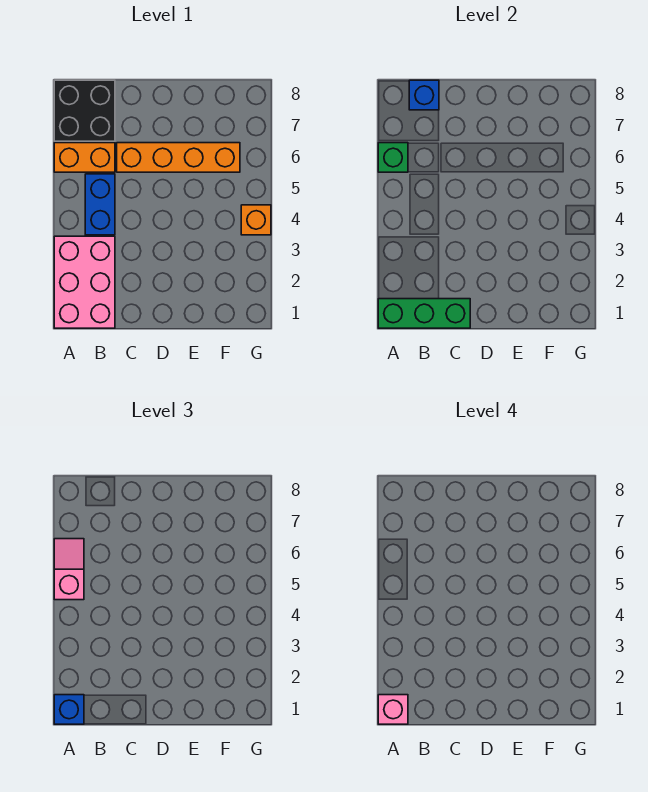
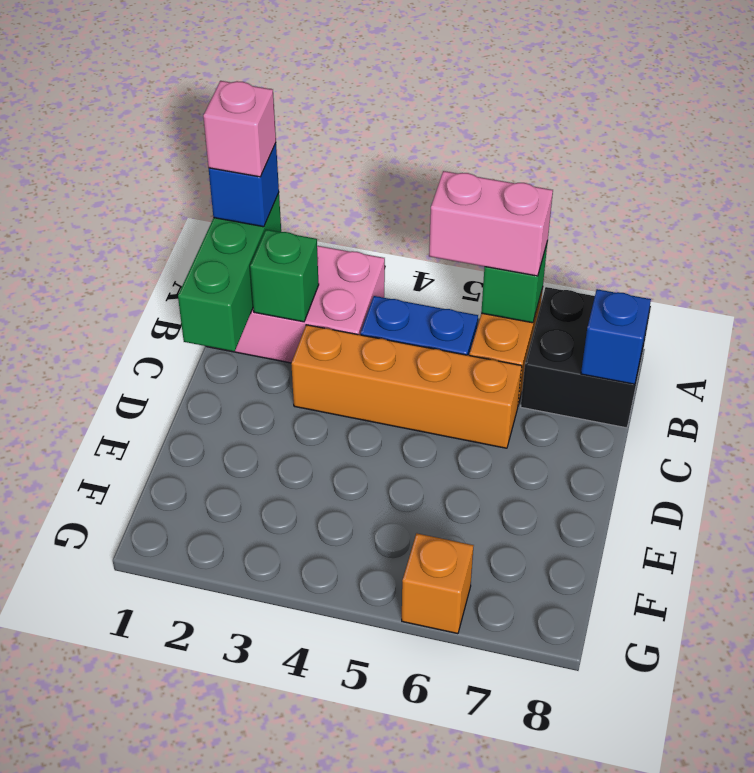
pink 1x2 slope [54,539,84,600] -> pink 1x2 brick [429,171,553,276]
none -> green 1x1 brick [250,230,319,322]
orange 1x4 brick [117,143,240,172] -> orange 1x4 brick turned to [291,325,522,448]
orange 1x1 brick [241,205,271,235] -> orange 1x1 brick moved to [402,533,474,634]

